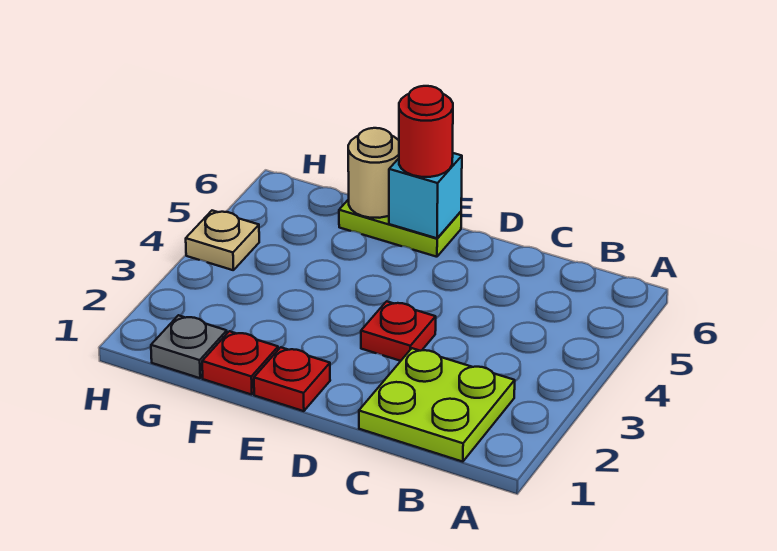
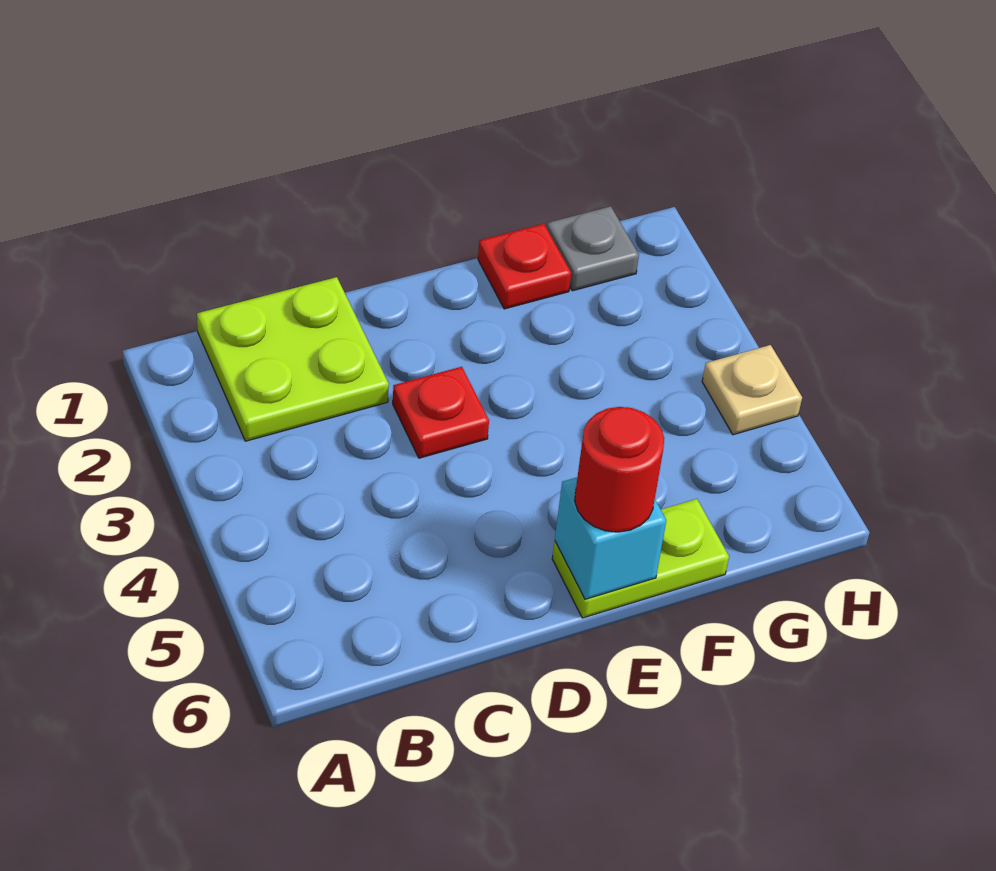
red 1x1 plate [254,347,330,411] -> none
tan 1x1 round brick [348,128,399,218] -> none

